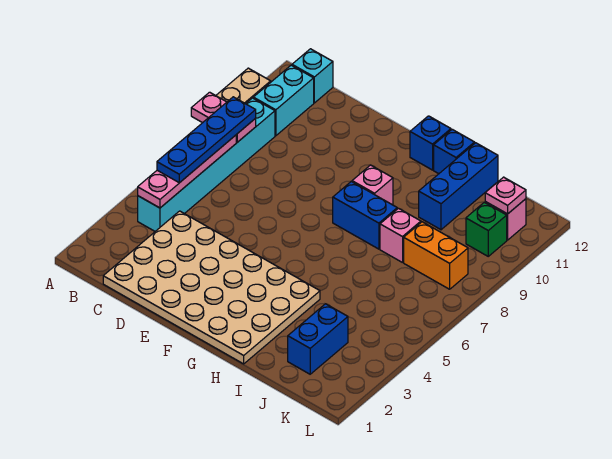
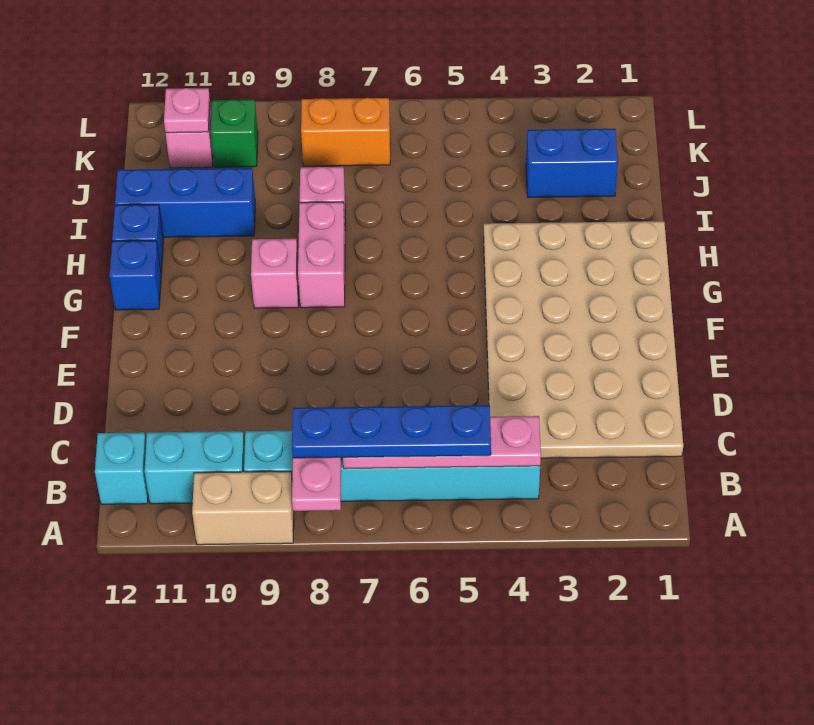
blue 1x2 brick [333,182,397,249] -> pink 1x2 brick [298,202,345,308]
orange 1x2 brick [404,222,468,289] -> orange 1x2 brick turned to [301,98,390,166]

